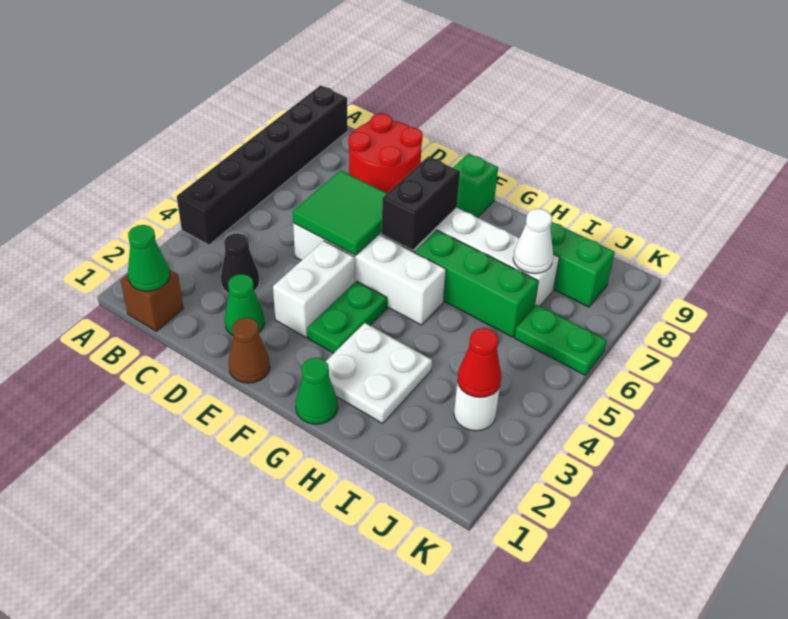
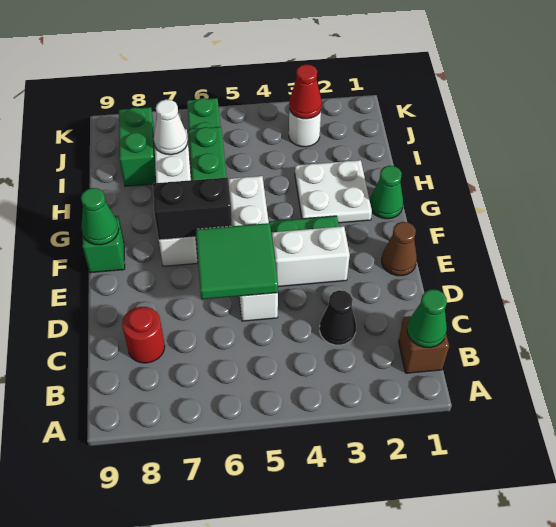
black 1x6 brick [177,85,348,245] -> none
red 2x2 round brick [348,114,423,193] -> red 1x1 round brick [122,307,165,363]
green 1x1 cone [225,274,265,335] -> green 1x1 cone moved to [81,188,119,245]

